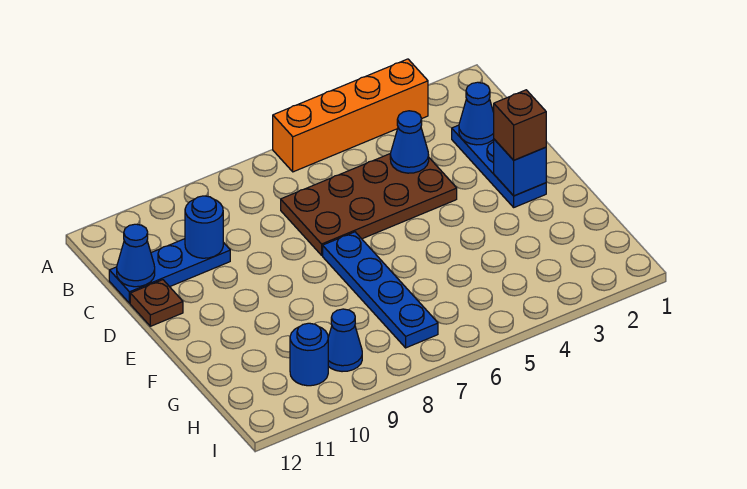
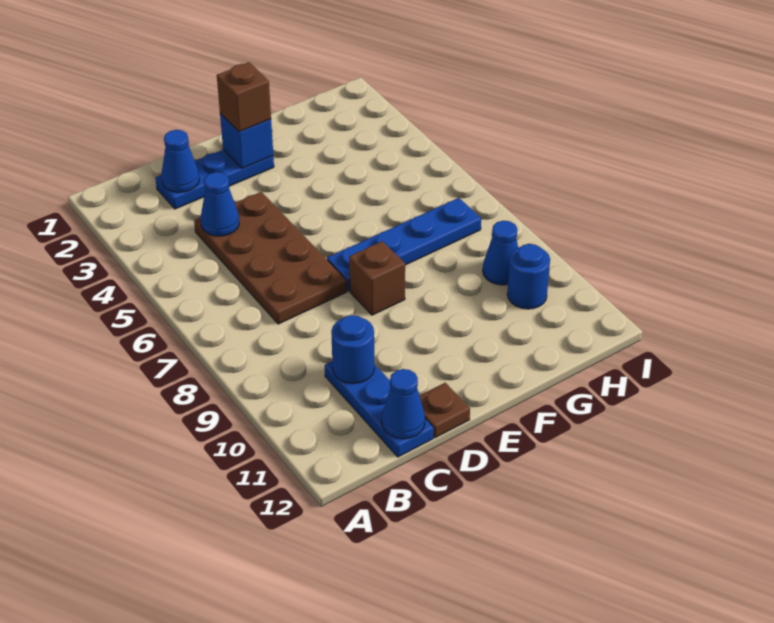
orange 1x4 brick [273,59,428,172] -> none
none -> brown 1x1 brick [349,241,405,315]

